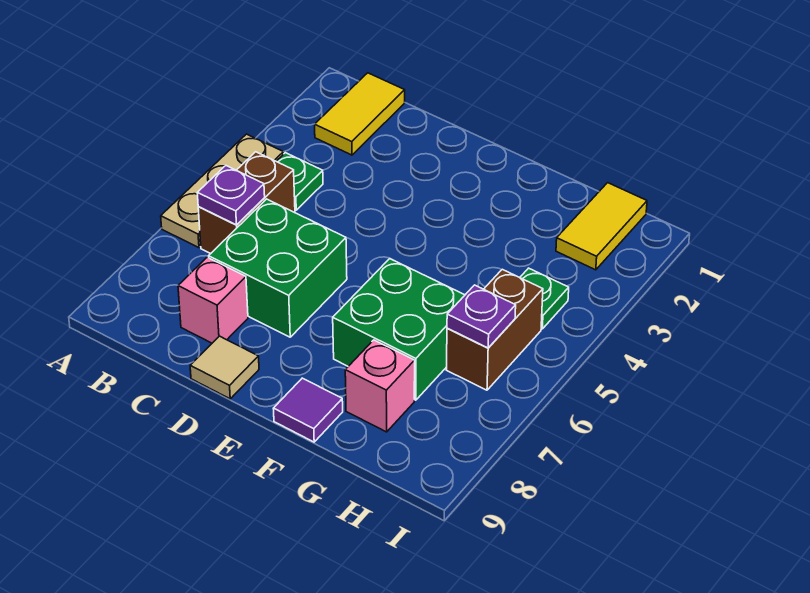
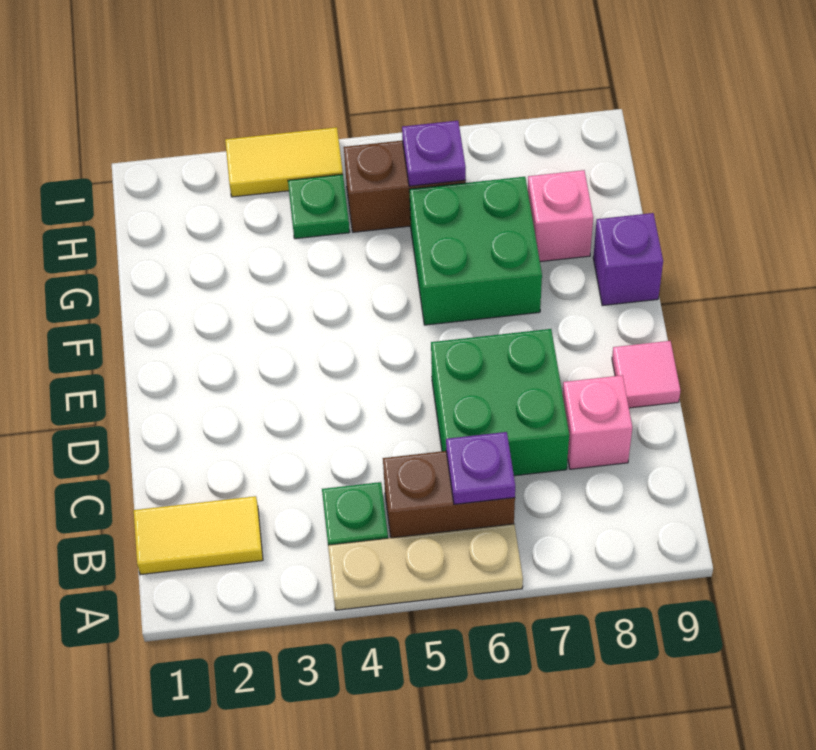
tan 1x1 tile [190,336,259,399] -> pink 1x1 tile [612,341,680,408]
purple 1x1 tile [273,378,343,442] -> purple 1x1 brick [593,213,663,306]
yellow 1x2 tile [556,183,647,270] -> yellow 1x2 tile moved to [225,127,343,197]

